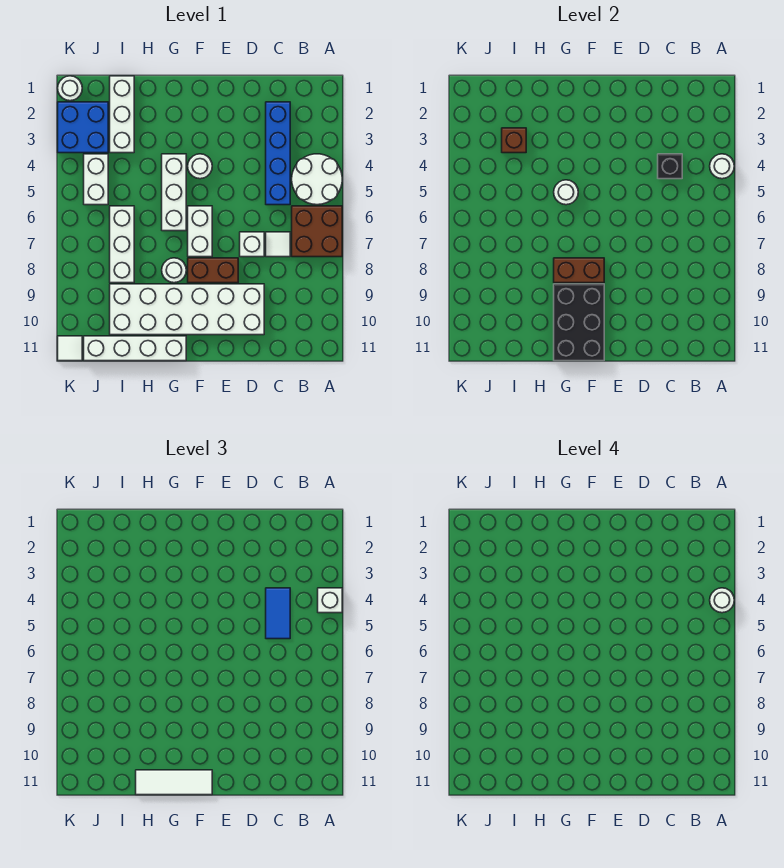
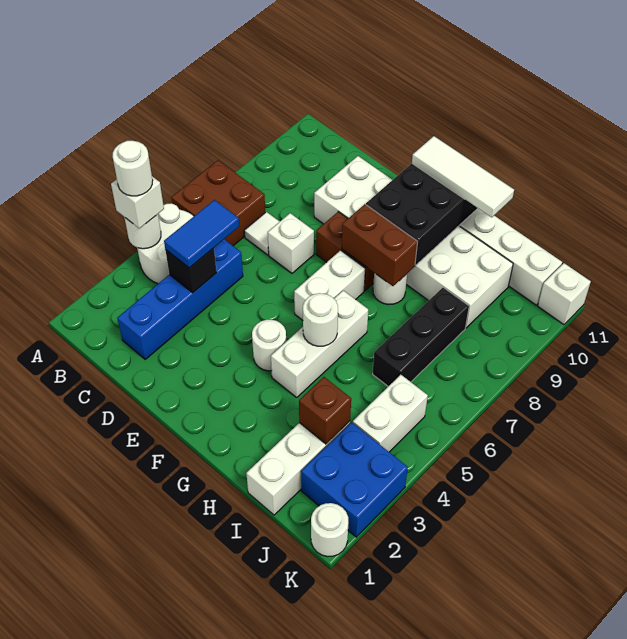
white 1x3 brick [110,206,134,283] -> black 1x3 brick [373,287,469,386]
white 1x1 tile [58,336,82,361] -> white 1x1 brick [538,263,591,325]

